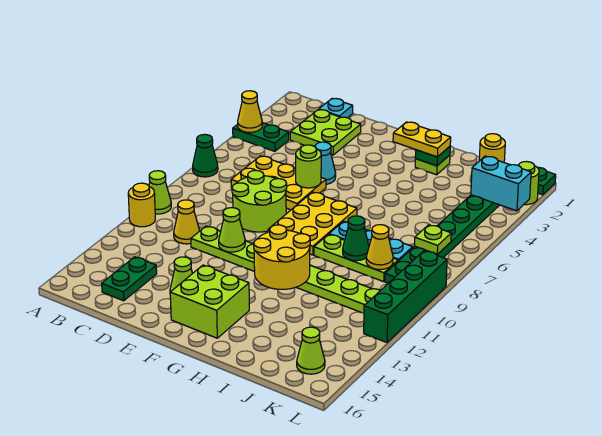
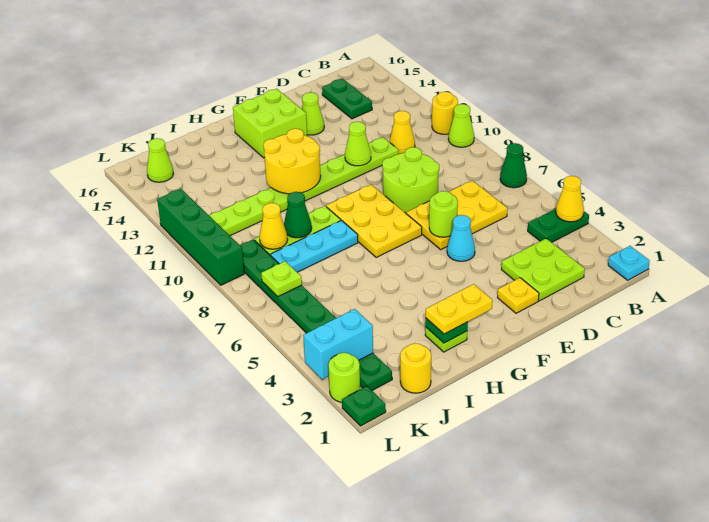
cyan 1x1 plate [319,98,353,118] -> cyan 1x1 plate moved to [608,246,650,280]
none -> yellow 1x1 plate [497,278,539,313]

